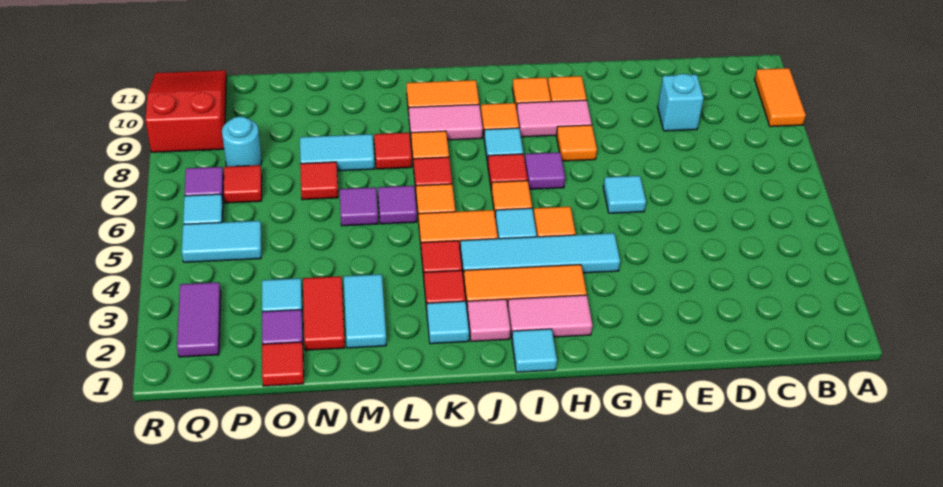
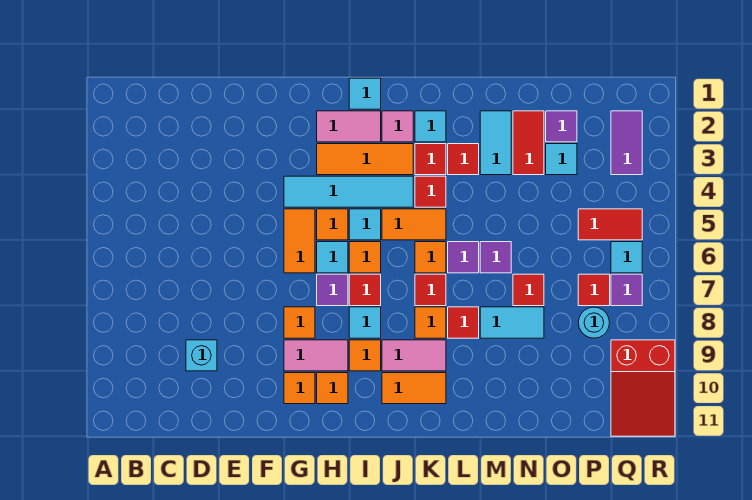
orange 1x2 tile [755,68,806,127] -> orange 1x2 tile moved to [284,209,315,273]
cyan 1x1 tile [603,176,646,213] -> cyan 1x1 tile moved to [317,242,348,273]
red 1x1 tile [262,342,304,386] -> red 1x1 tile moved to [448,144,479,175]
cyan 1x2 tile [182,221,261,262] -> red 1x2 tile [578,209,642,240]

